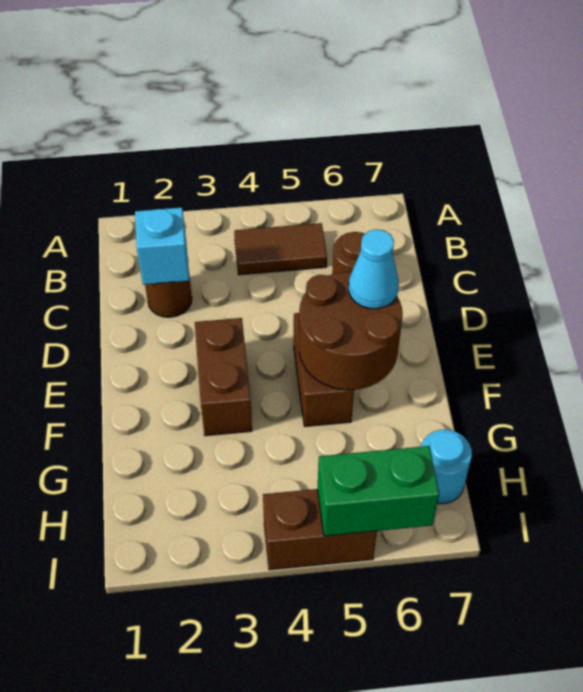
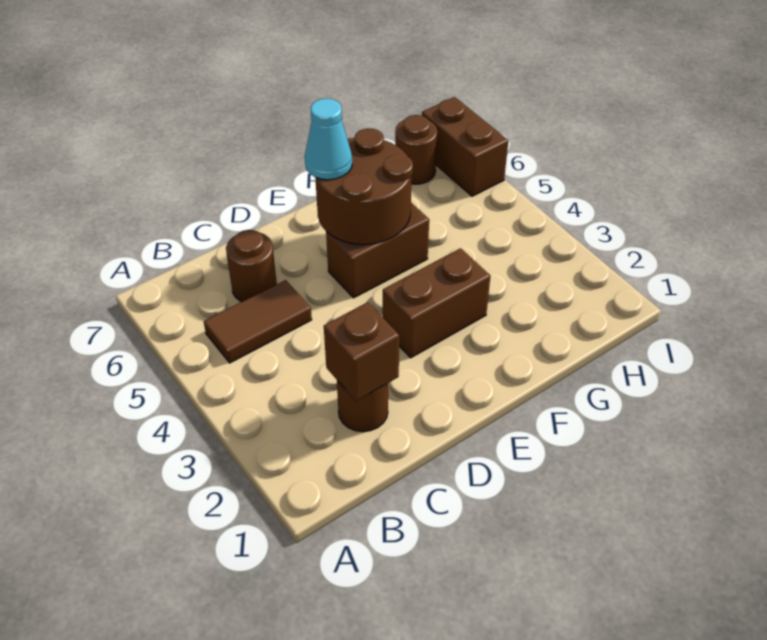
brown 1x2 tile [234,223,327,275] -> brown 1x2 tile turned to [204,280,312,363]
cyan 1x1 brick [135,207,189,285] -> brown 1x1 brick [324,302,399,401]
cyan 1x1 round brick [421,430,472,504] -> brown 1x1 round brick [395,115,437,184]
brown 1x2 brick [263,489,377,570] -> brown 1x2 brick moved to [422,97,509,196]
green 1x2 brick [318,446,439,536] -> none

